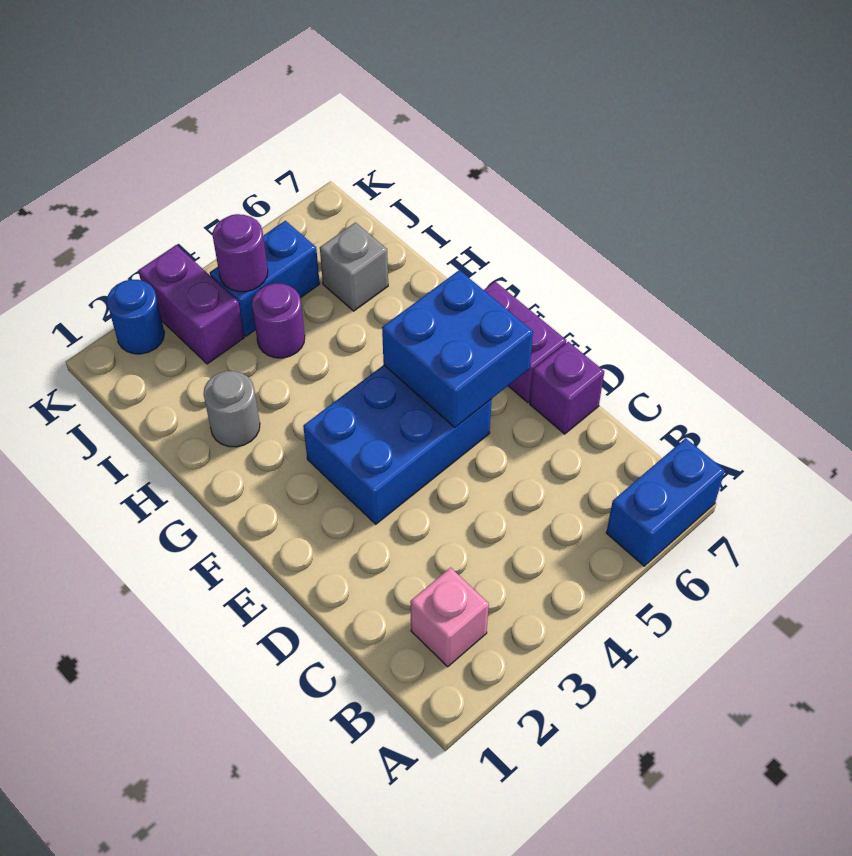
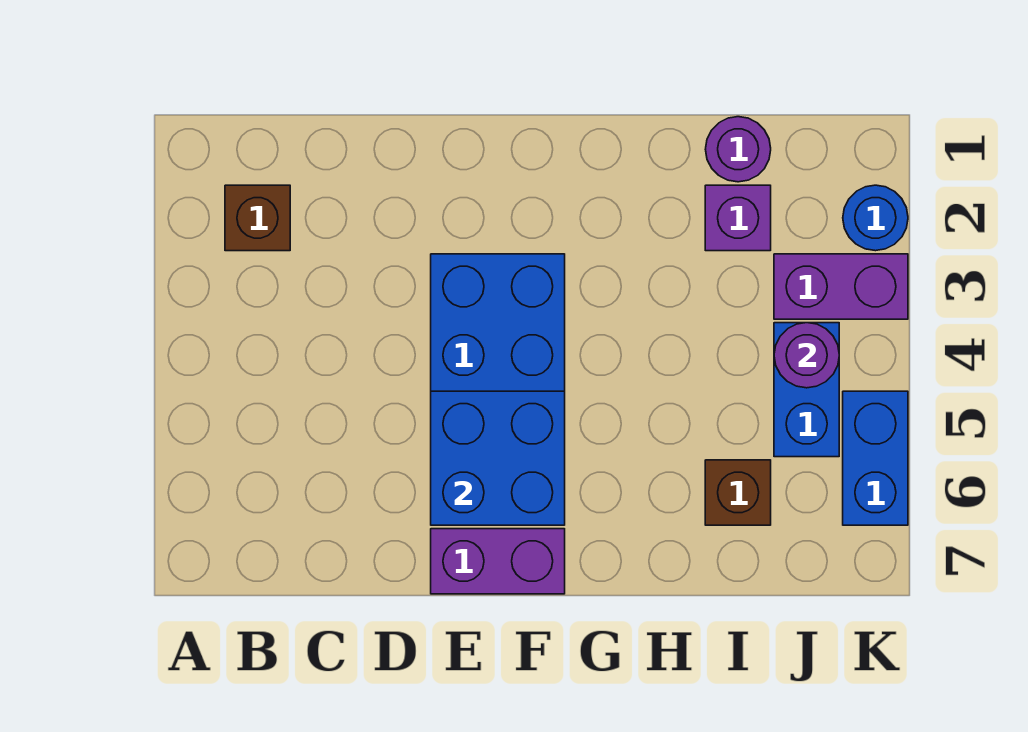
blue 1x2 brick [606,438,725,566] -> blue 1x2 brick moved to [843,391,908,525]
pink 1x1 brick [410,568,489,667] -> brown 1x1 brick [225,185,290,251]
purple 1x1 brick [530,342,604,434] -> purple 1x1 brick moved to [705,185,771,251]
grey 1x1 round brick [204,371,260,447] -> none
purple 1x1 round brick [252,283,305,358] -> purple 1x1 round brick moved to [705,117,771,182]
grey 1x1 brick [320,222,388,311] -> brown 1x1 brick [705,460,771,525]

